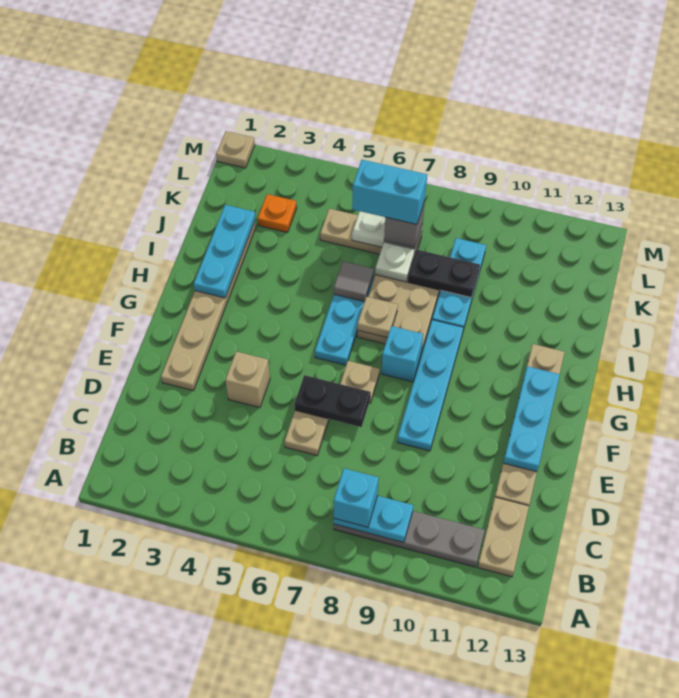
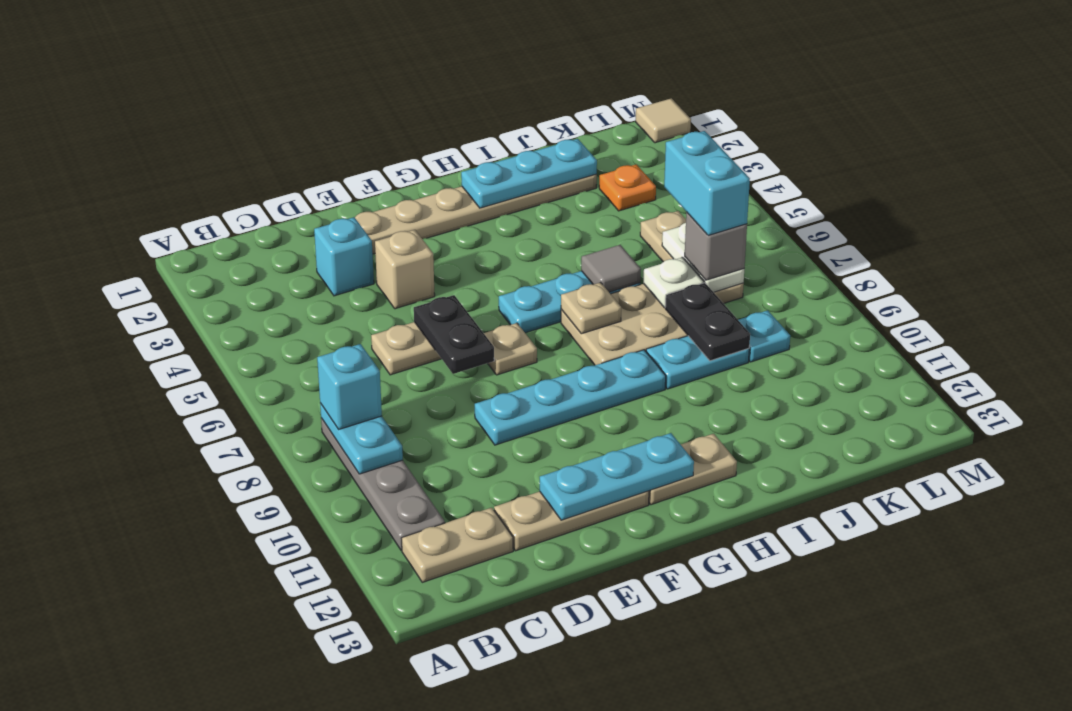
cyan 1x1 brick [381,326,423,382] -> cyan 1x1 brick moved to [314,217,374,296]
tan 1x1 plate [216,131,255,168] -> tan 1x1 tile [636,98,691,143]

